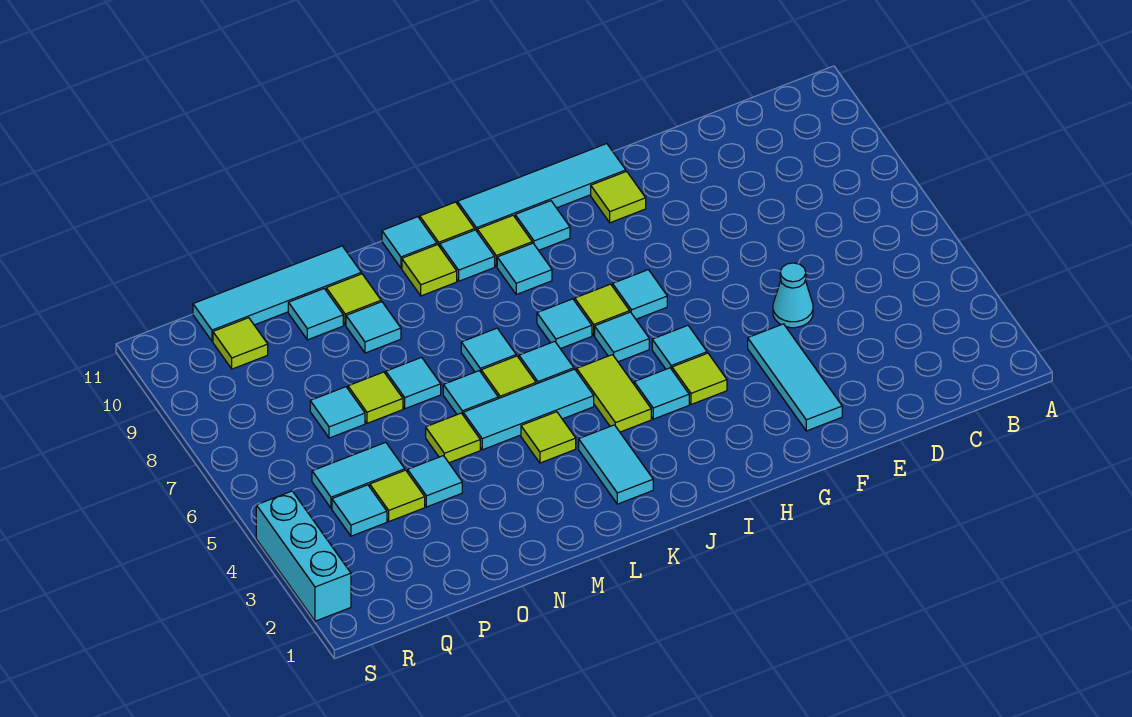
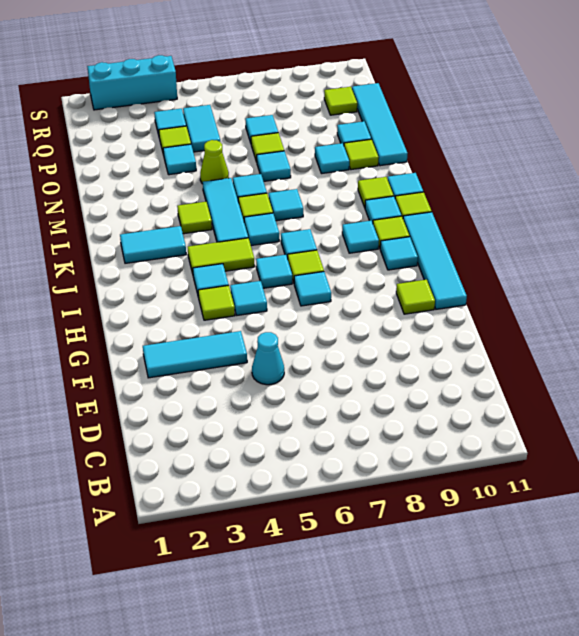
lime 1x1 tile [426,413,480,463] -> lime 1x1 cone [200,140,229,184]

